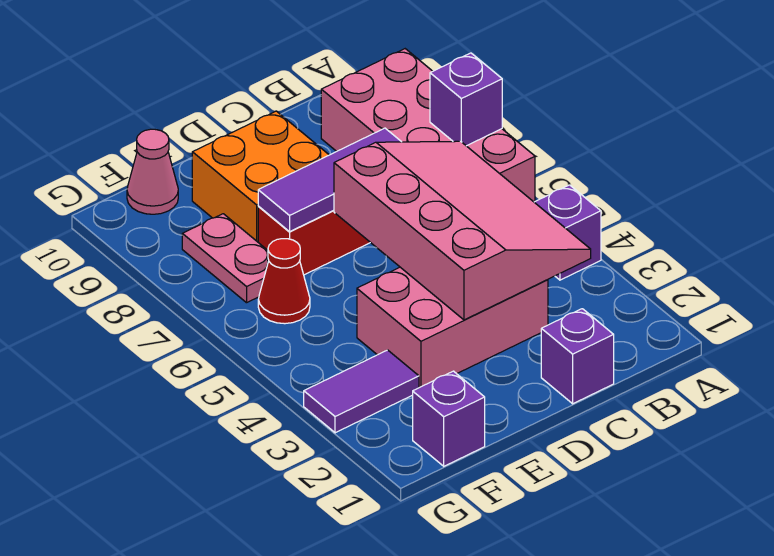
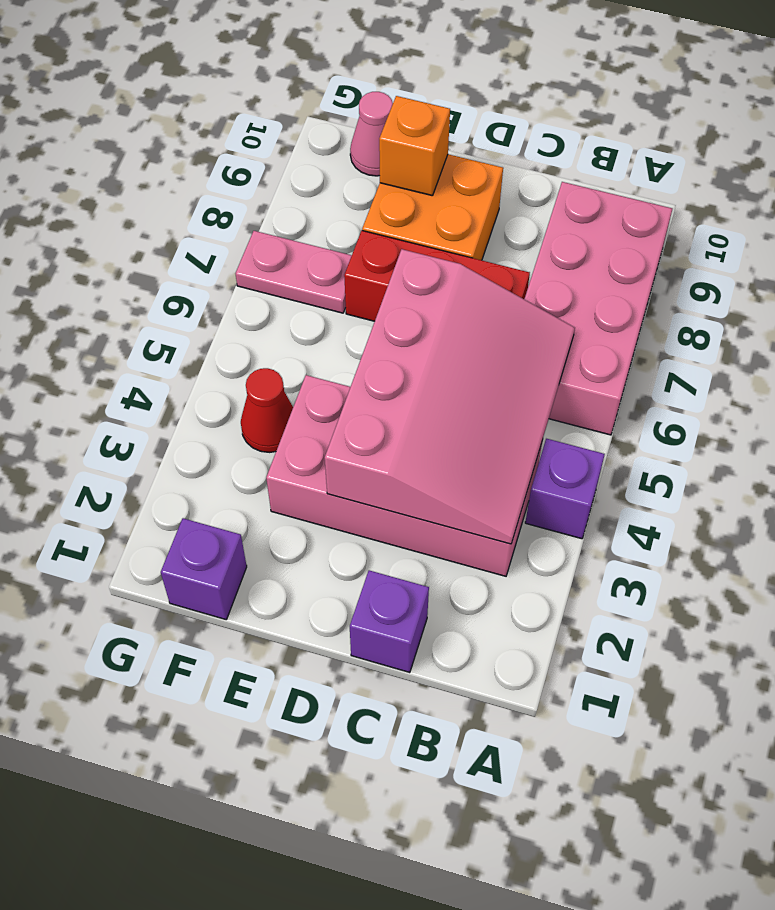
purple 1x1 brick [430,53,502,146] -> none
pink 2x3 brick [357,267,548,388] -> pink 2x4 brick [266,375,543,576]
purple 1x3 tile [258,128,401,232] -> none
none -> orange 1x1 brick [379,96,450,196]
purple 1x2 tile [304,350,419,433] -> none
red 1x1 cone [258,239,310,324] -> red 1x1 cone moved to [241,368,293,452]
pink 1x2 plate [182,214,269,303] -> pink 1x2 plate turned to [235,231,352,313]

